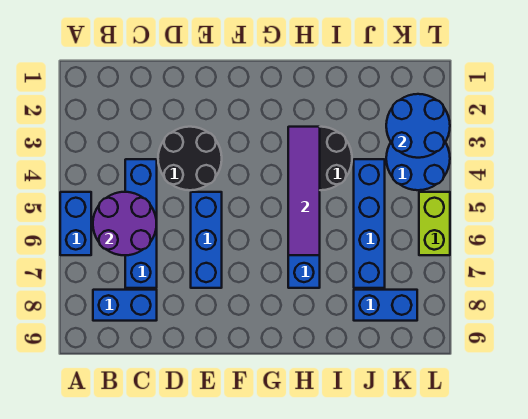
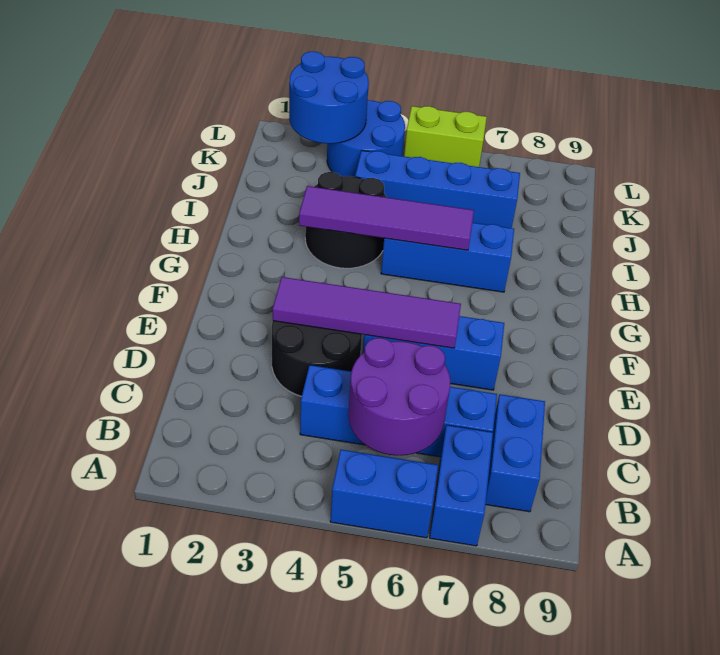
none -> purple 1x4 tile [273,277,461,348]
blue 1x2 brick [354,290,417,321] -> blue 1x2 brick moved to [430,425,493,546]

